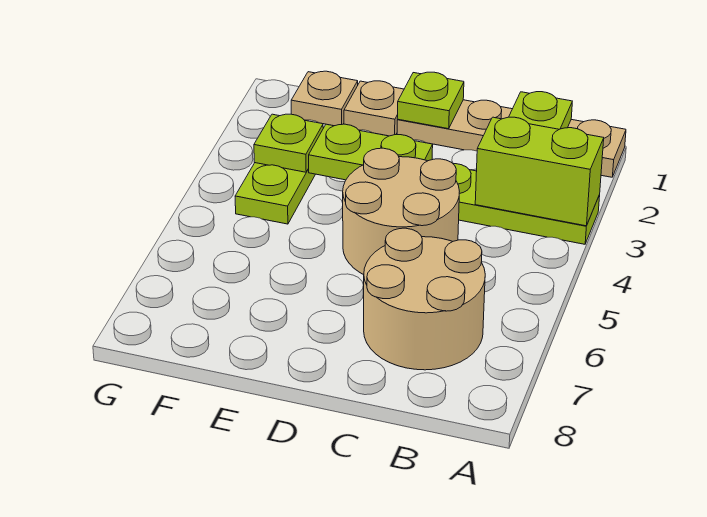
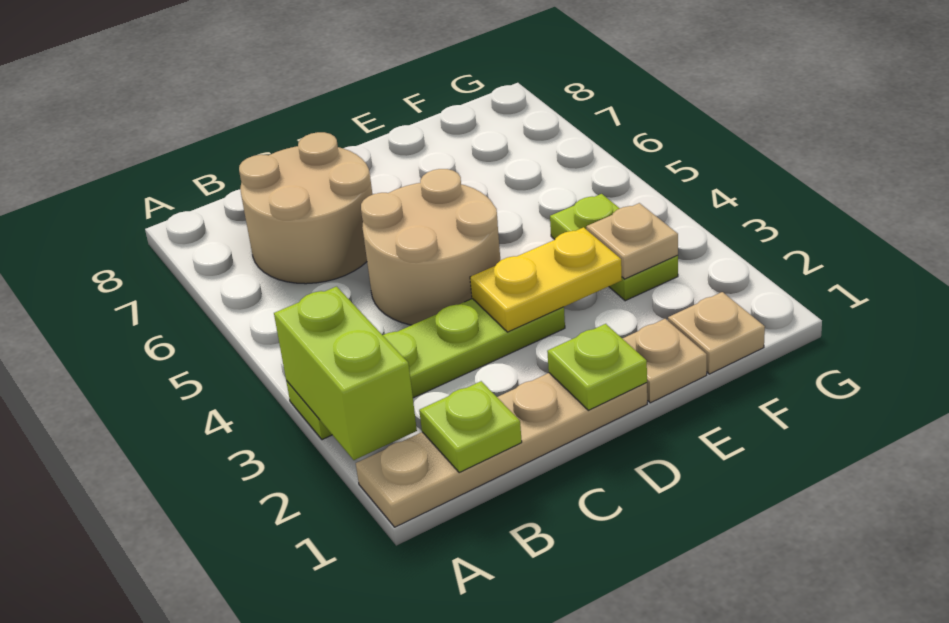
lime 1x2 brick [475,117,604,226] -> lime 1x2 brick turned to [274,287,417,460]
lime 1x2 plate [309,124,433,180] -> yellow 1x2 plate [470,227,622,332]
lime 1x1 plate [254,114,323,172] -> tan 1x1 plate [586,203,678,279]

